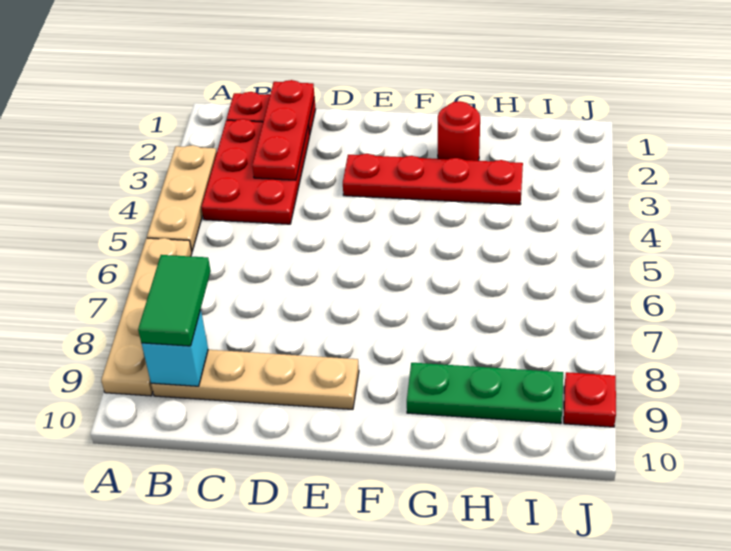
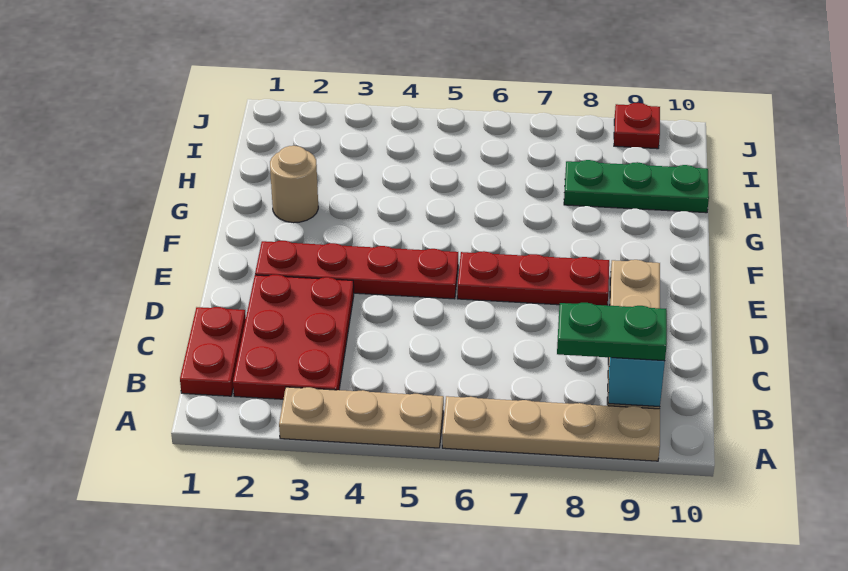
red 2x3 plate [201,119,310,224] -> red 2x3 plate turned to [233,275,354,399]
green 1x2 tile [138,255,211,346] -> green 1x2 plate [557,303,667,361]
red 1x3 plate [252,80,314,180] -> red 1x3 plate moved to [457,251,609,305]
red 1x4 plate [343,154,523,205] -> red 1x4 plate turned to [255,241,458,299]
red 1x1 round brick [438,101,480,161] -> tan 1x1 round brick [270,146,318,223]
green 1x3 plate [407,363,563,424] -> green 1x3 plate turned to [564,160,709,213]

